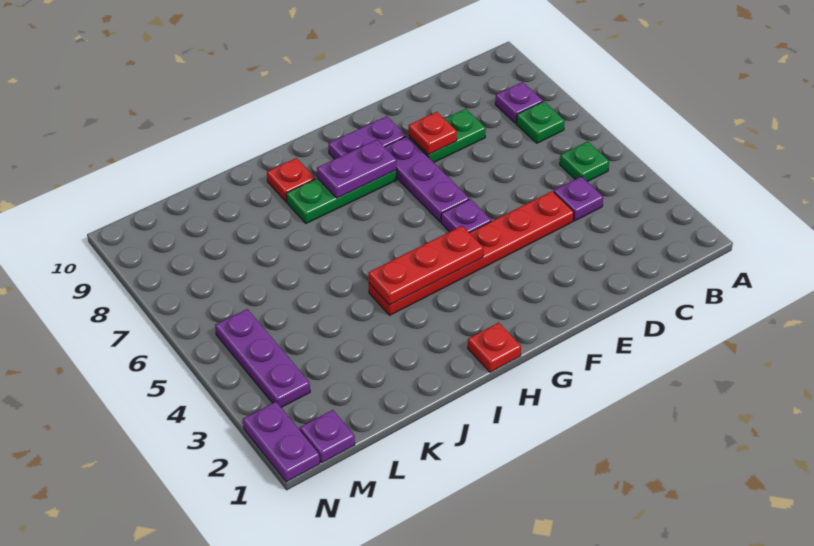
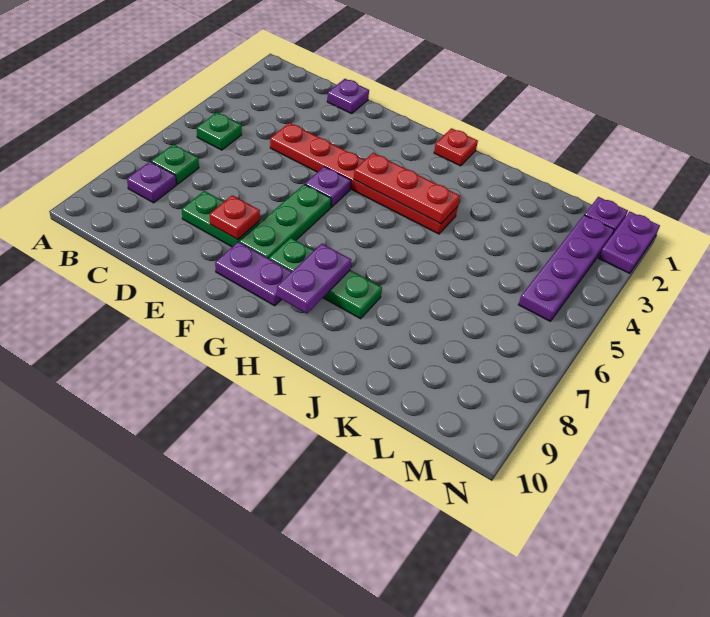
purple 1x1 plate [554,176,603,221] -> purple 1x1 plate moved to [327,79,369,114]
purple 1x3 plate [385,136,469,222] -> green 1x3 plate [239,184,331,259]
purple 1x2 plate [317,140,397,198] -> purple 1x2 plate turned to [277,244,351,313]
red 1x1 plate [267,158,315,202] -> none
purple 1x3 plate [215,309,310,407] -> purple 1x4 plate [519,215,614,321]

